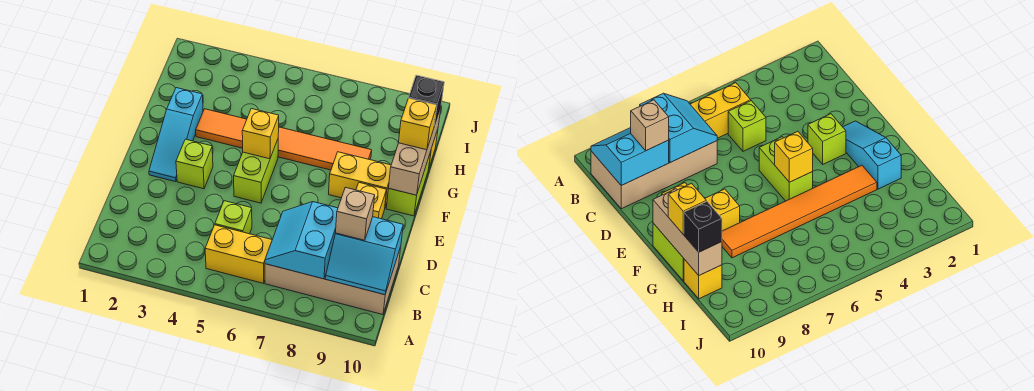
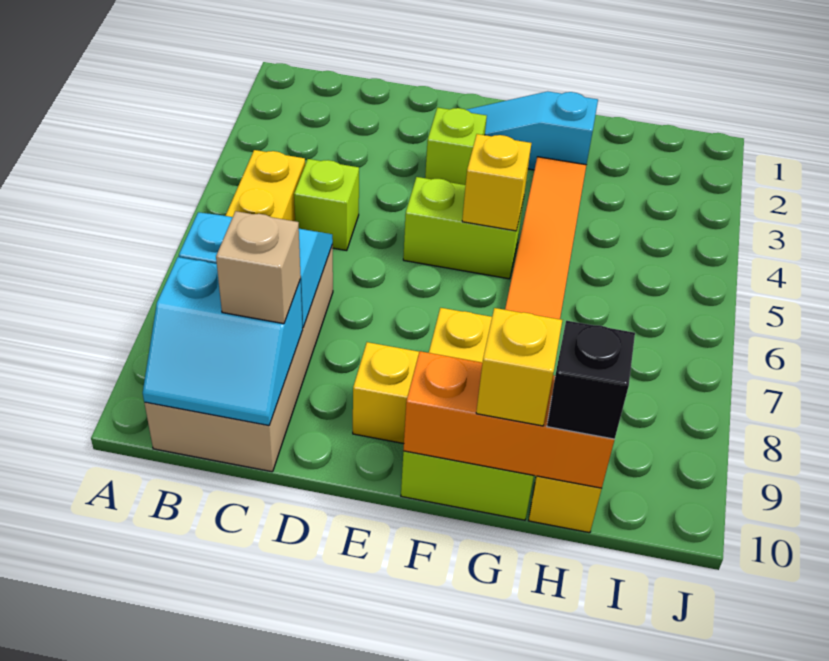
cyan 2x2 slope [326,217,403,295] -> cyan 2x2 slope turned to [143,257,303,425]
tan 1x3 brick [389,107,441,195] -> orange 1x3 brick [403,351,615,488]

